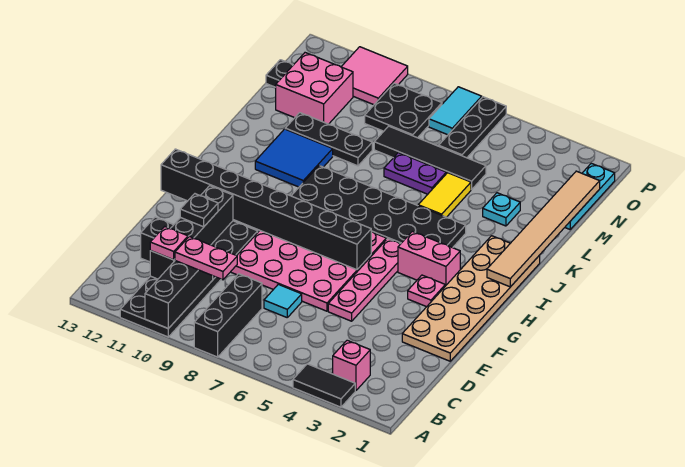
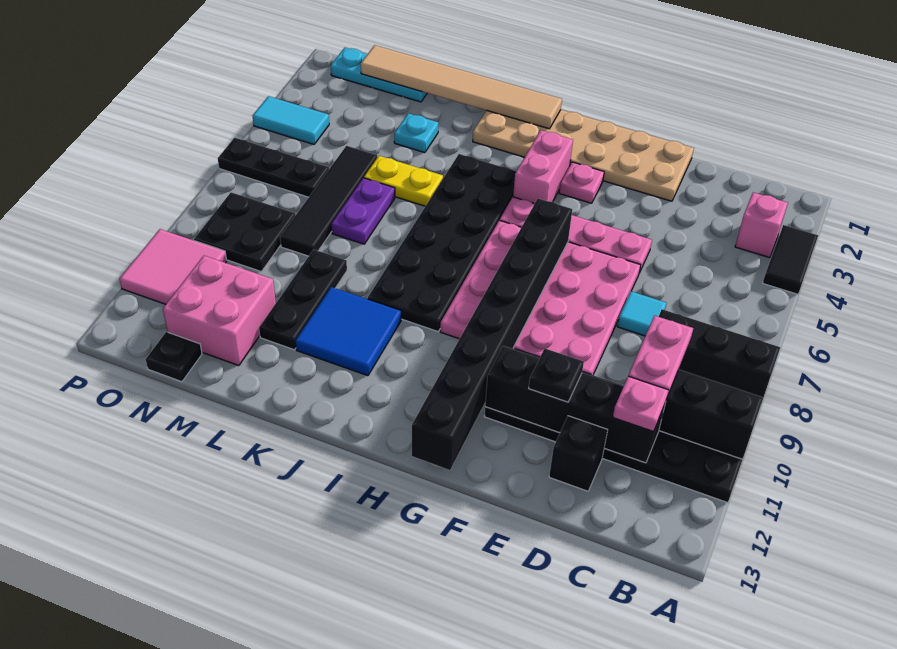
yellow 1x2 tile [418,173,471,217] -> yellow 1x2 plate [364,156,443,206]
cyan 1x2 tile [429,87,482,135] -> cyan 1x2 tile moved to [253,96,329,144]

